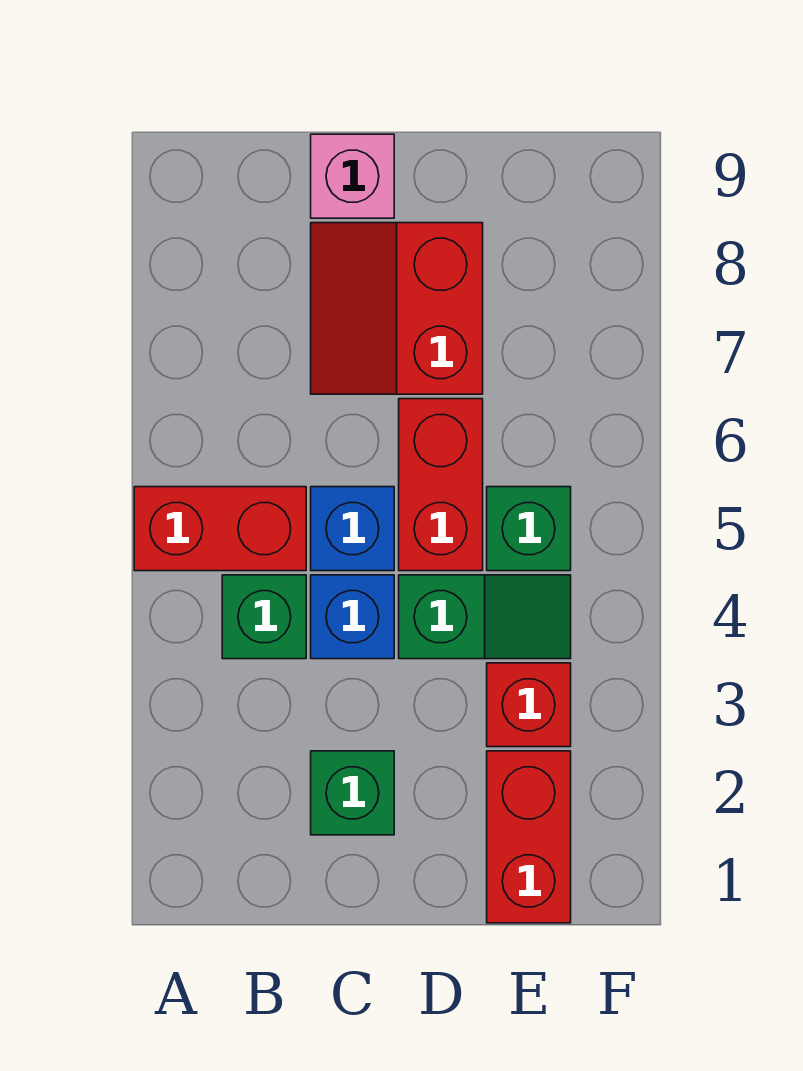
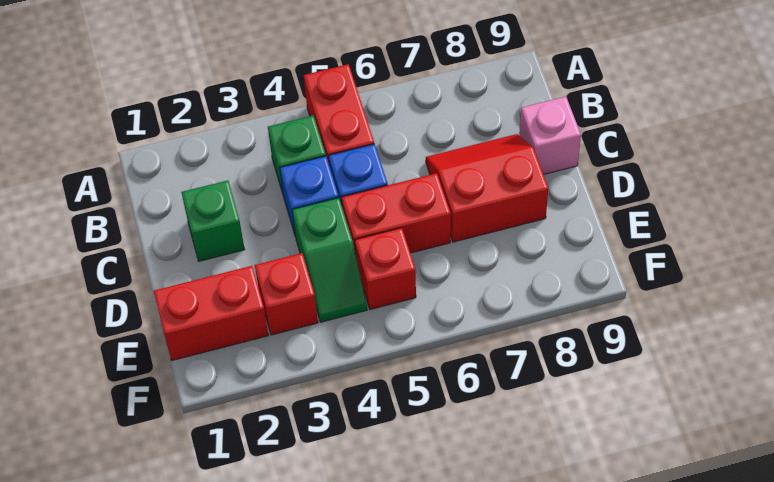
green 1x1 brick [487,487,571,571] -> red 1x1 brick [355,228,416,309]

